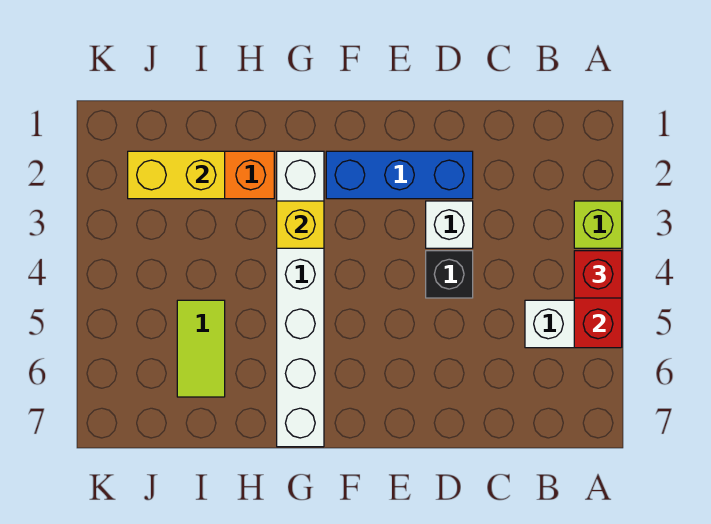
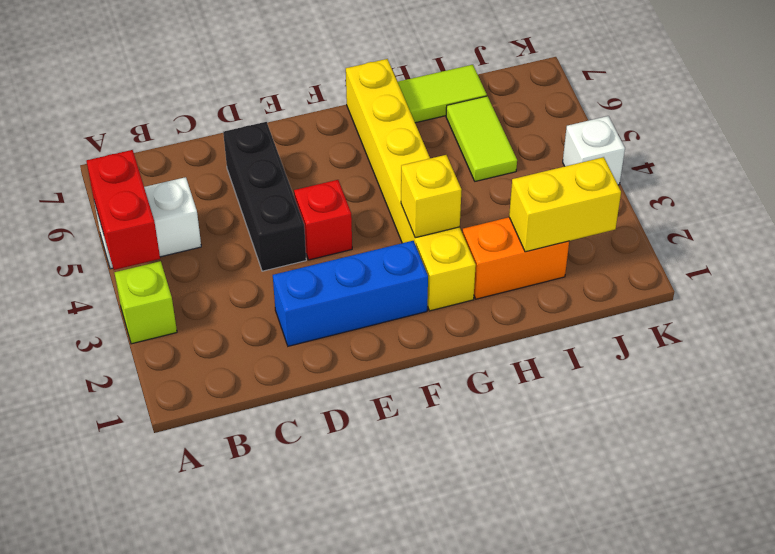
red 1x1 brick [574,251,622,298] -> red 1x1 brick moved to [294,180,352,260]
white 1x1 brick [426,201,473,248] -> white 1x1 brick moved to [563,116,625,185]
black 1x1 brick [426,251,473,298] -> black 1x3 brick [223,122,306,271]
white 1x6 brick [277,151,324,447] -> yellow 1x6 brick [346,59,476,311]
none -> lime 1x2 tile [398,65,487,123]

